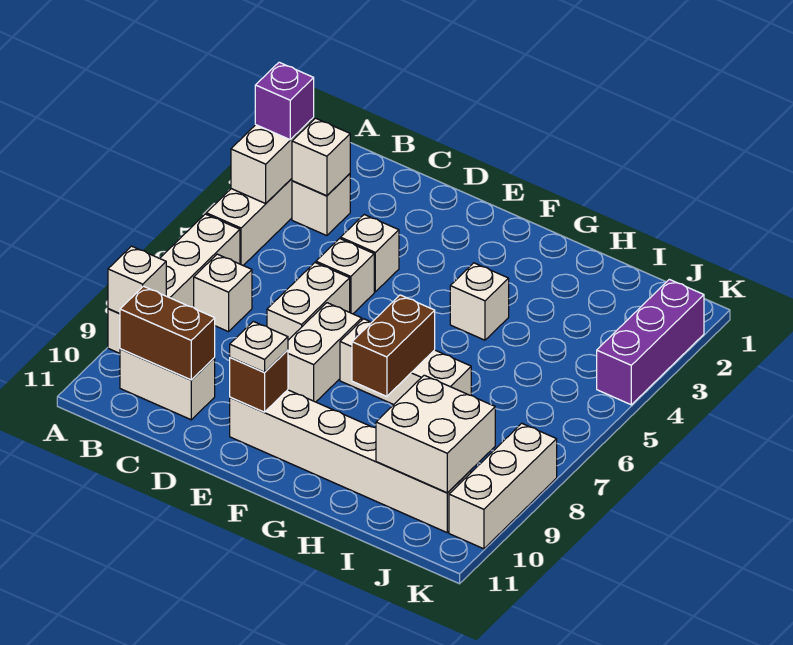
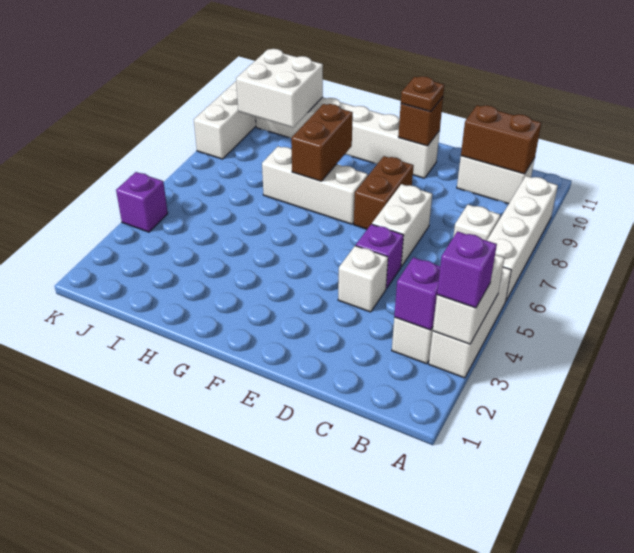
white 1x1 brick [108,246,166,313] -> none
white 1x1 brick [292,118,350,196] -> purple 1x1 brick [394,257,440,330]
white 1x1 brick [316,239,374,314] -> purple 1x1 brick [356,224,404,289]
white 1x2 brick [288,303,362,402] -> brown 1x2 brick [354,156,414,229]
white 1x1 plate [230,321,288,372] -> brown 1x1 plate [401,76,444,112]
white 1x1 brick [450,263,509,340] -> none
purple 1x3 brick [597,279,704,405] -> purple 1x1 brick [116,172,168,232]

